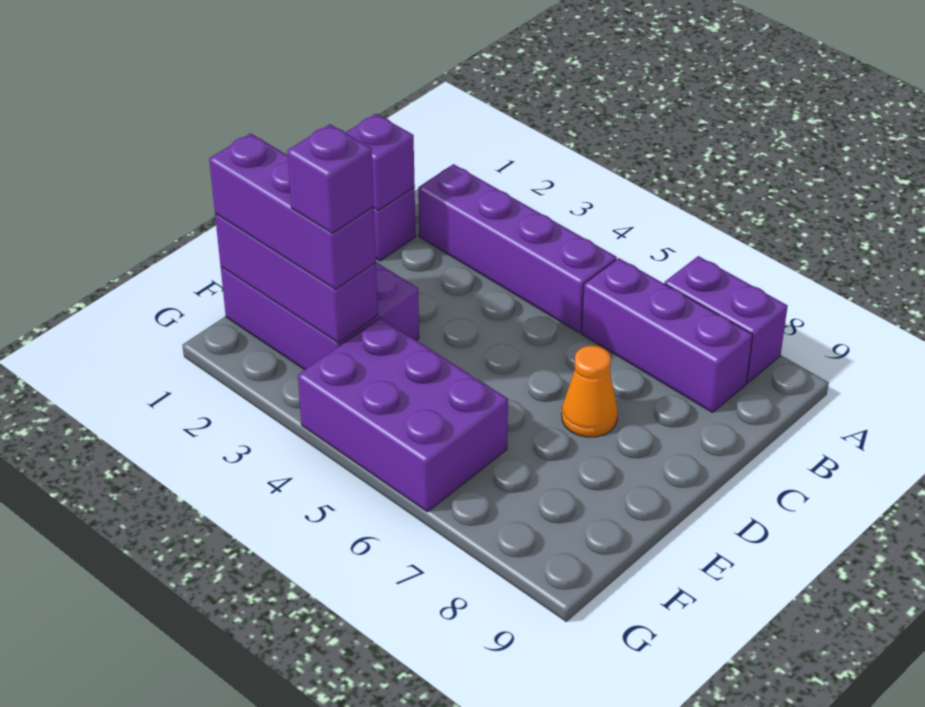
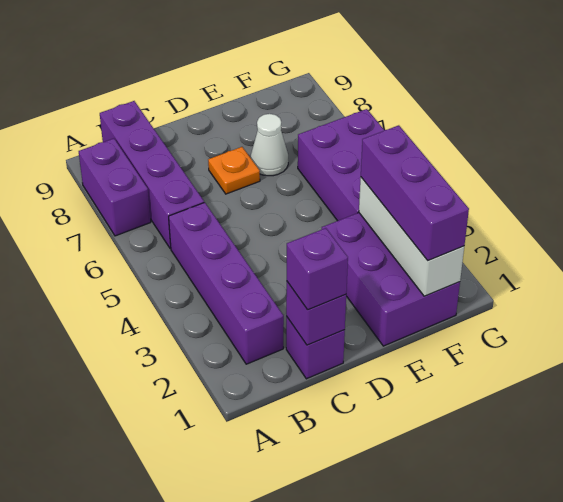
purple 1x3 brick [581,258,753,413] -> purple 1x4 brick [100,101,204,249]
orange 1x1 cone [562,346,618,437] -> orange 1x1 plate [208,147,260,194]
none -> white 1x1 cone [251,114,288,176]
purple 1x3 brick [215,214,378,343] -> white 1x3 brick [359,177,464,296]
purple 1x1 brick [287,124,374,233] -> purple 1x1 brick moved to [287,228,348,310]

